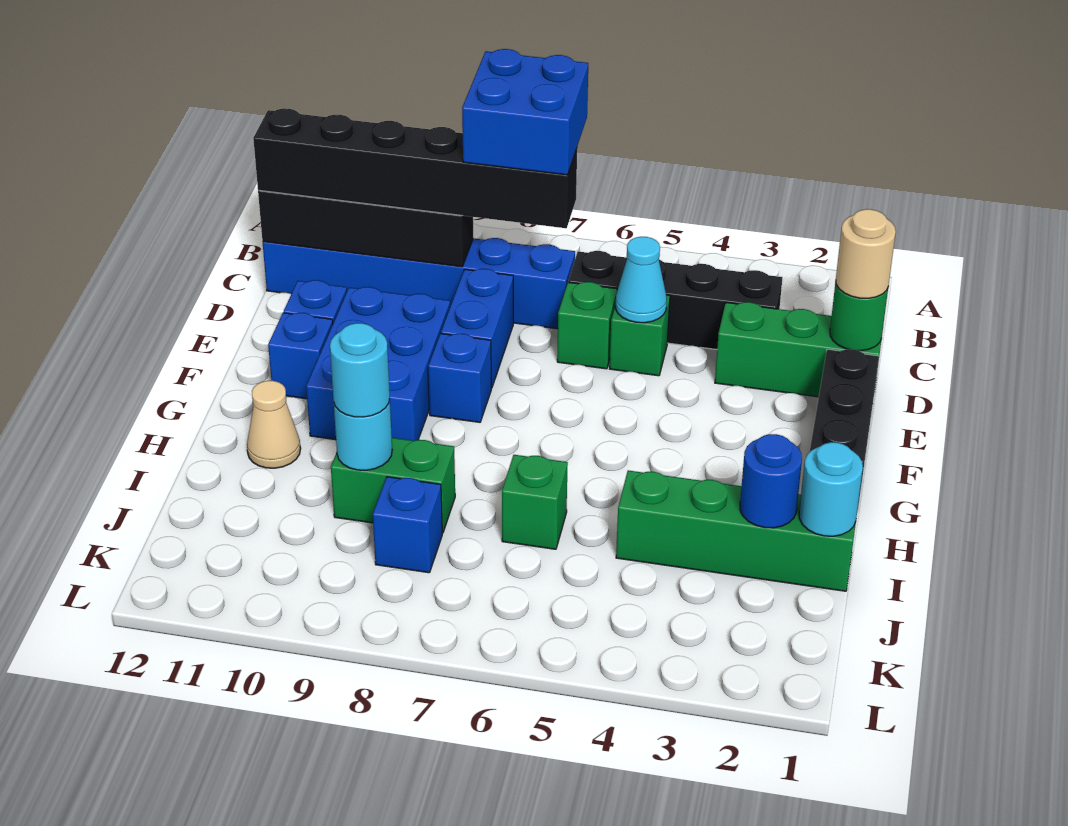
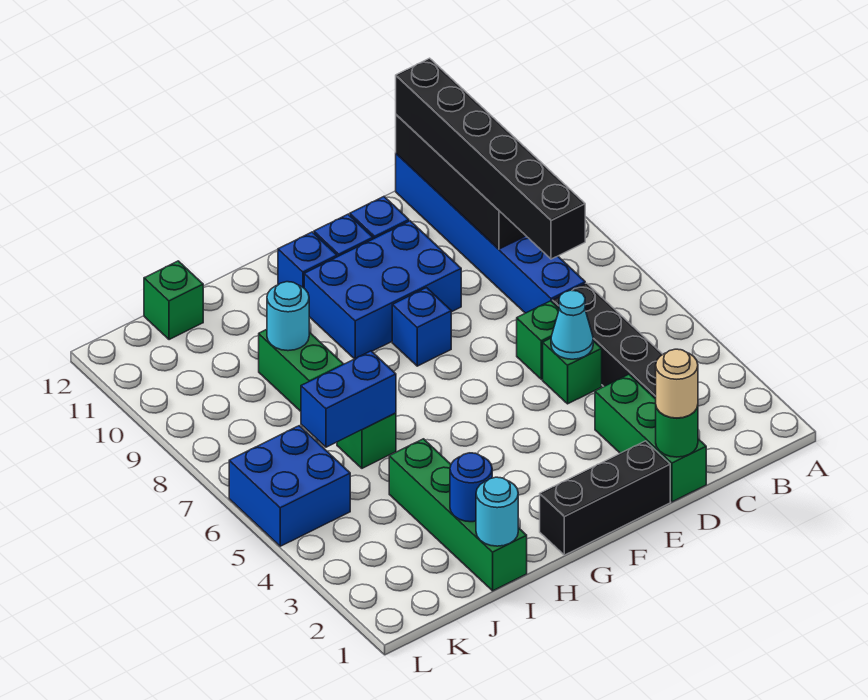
blue 2x2 brick [462,49,588,175] -> blue 2x2 brick moved to [229,426,350,546]
blue 1x2 brick [441,269,513,388] -> blue 1x2 brick moved to [301,351,396,447]
tan 1x1 cone [247,381,301,468] -> none
cyan 1x1 round brick [330,323,390,417] -> none
blue 1x1 brick [373,477,442,573] -> blue 1x1 brick moved to [278,232,337,288]
none -> green 1x1 brick [144,261,203,340]

